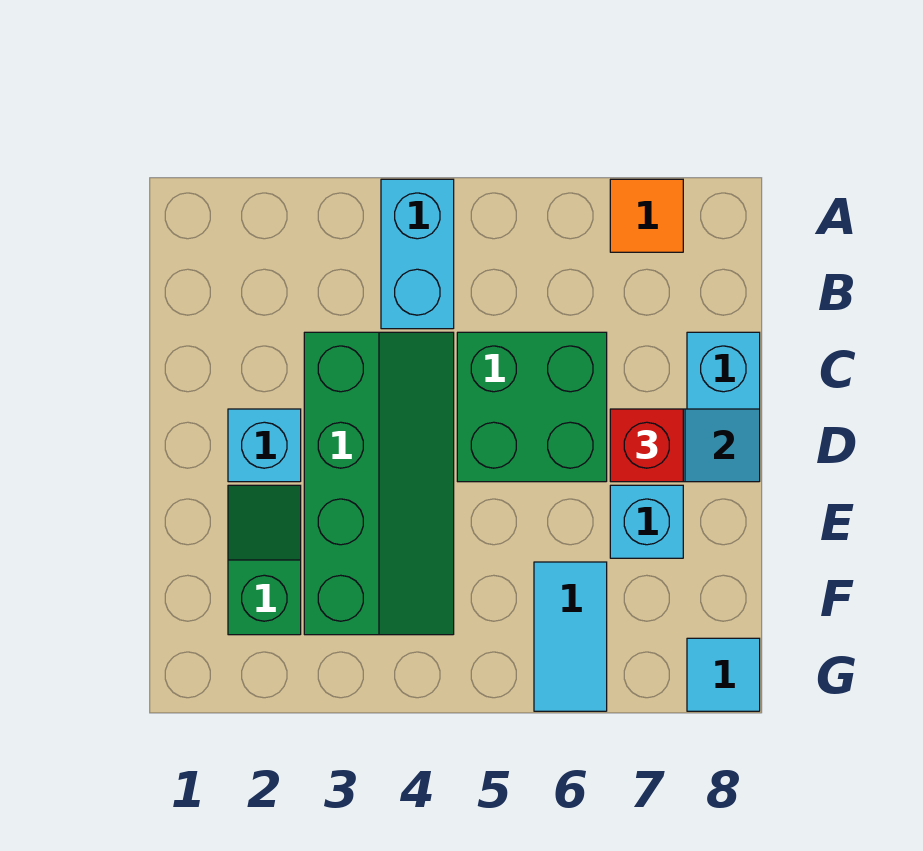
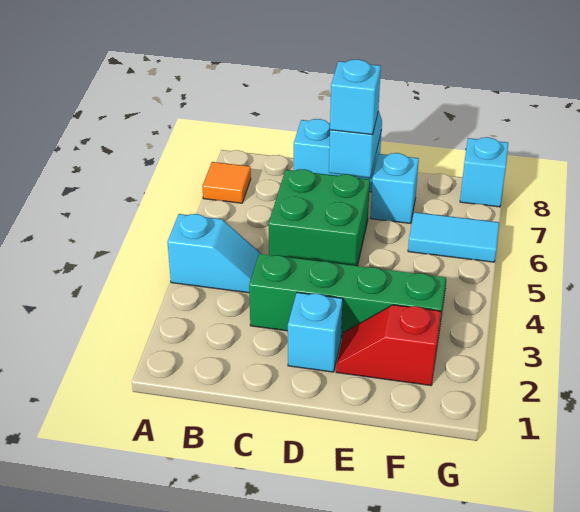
cyan 1x2 brick [381,179,454,329] -> cyan 1x2 slope [167,214,261,293]
red 1x1 brick [610,409,683,482] -> cyan 1x1 brick [330,59,381,135]
green 1x2 slope [228,485,301,635] -> red 1x2 slope [336,305,441,386]
cyan 1x1 tile [687,638,760,711] -> cyan 1x1 brick [460,137,508,207]

